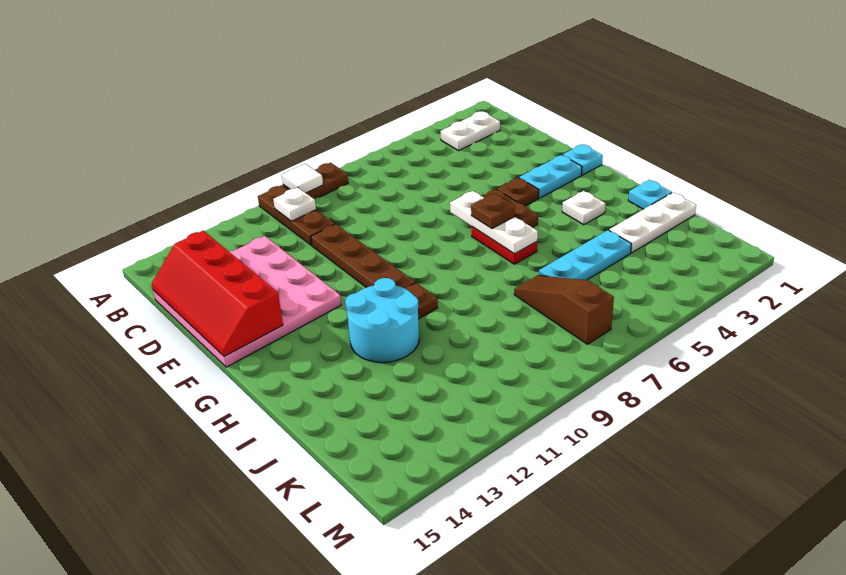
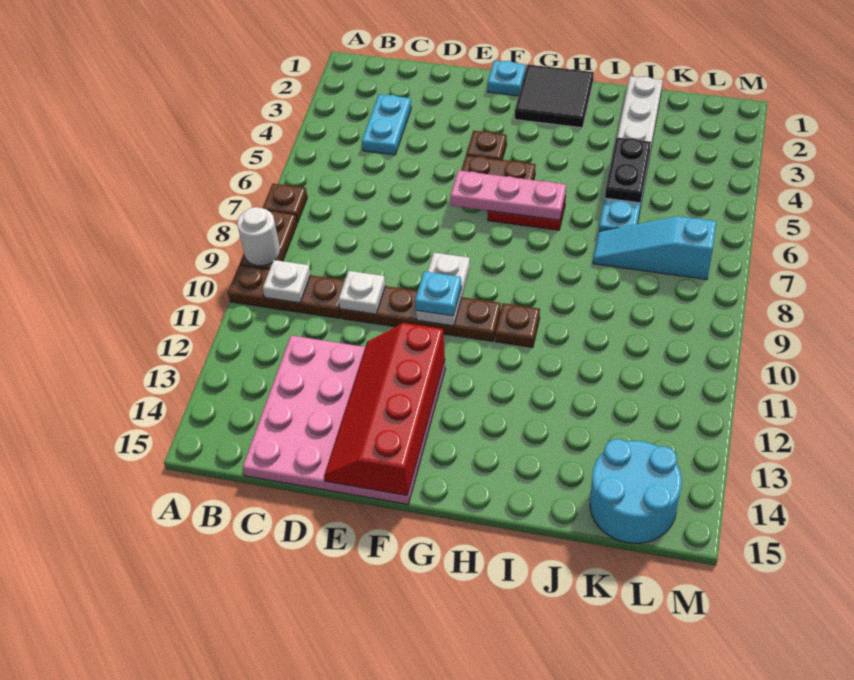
white 1x1 tile [282,164,323,193] -> white 1x1 round brick [237,207,280,266]
white 1x2 plate [441,112,500,151] -> white 1x2 plate moved to [416,253,470,326]
red 2x4 slope [152,230,283,357] -> red 2x4 slope turned to [324,323,445,495]
cyan 1x2 plate [519,155,582,198] -> cyan 1x2 plate moved to [362,94,411,155]
white 1x3 plate [450,191,538,254] -> pink 1x3 plate [450,170,566,220]
none -> black 2x2 tile [515,65,594,128]
brown 1x1 plate [471,193,515,229] -> brown 1x1 plate moved to [263,184,307,223]
white 1x1 plate [562,191,605,225] -> white 1x1 plate moved to [339,271,386,314]
cyan 2x2 round brick [345,278,419,362] -> cyan 2x2 round brick moved to [590,439,682,543]
cyan 1x1 plate [628,180,672,209] -> cyan 1x1 plate moved to [415,272,461,316]
none -> black 1x2 plate [605,137,651,203]
brown 1x3 slope [514,275,614,344] -> cyan 1x3 slope [593,216,716,280]

